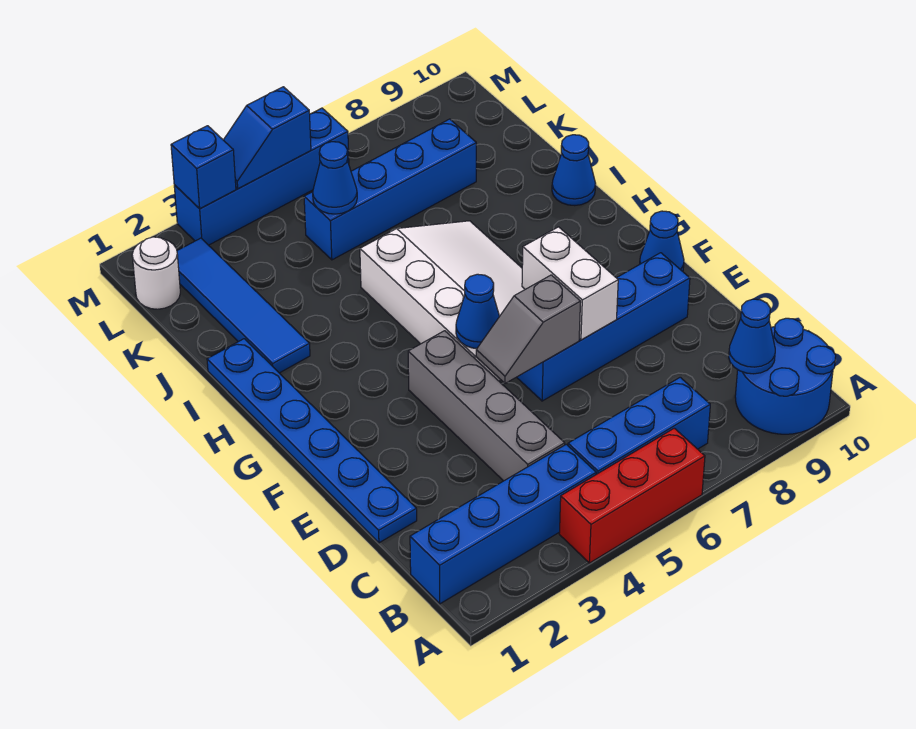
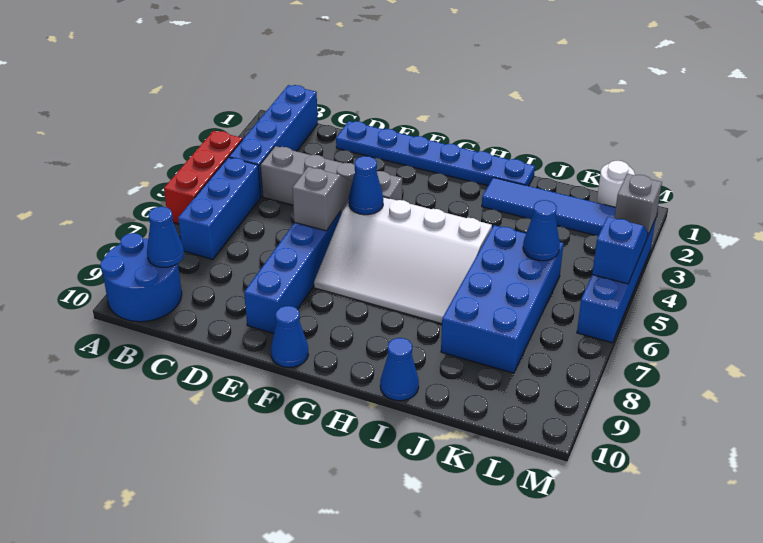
white 1x2 brick [522,227,618,340] -> none
blue 1x4 brick [304,119,476,260] -> blue 2x4 brick [441,225,564,373]
blue 1x1 brick [171,126,236,209] -> grey 1x1 brick [614,174,662,237]

